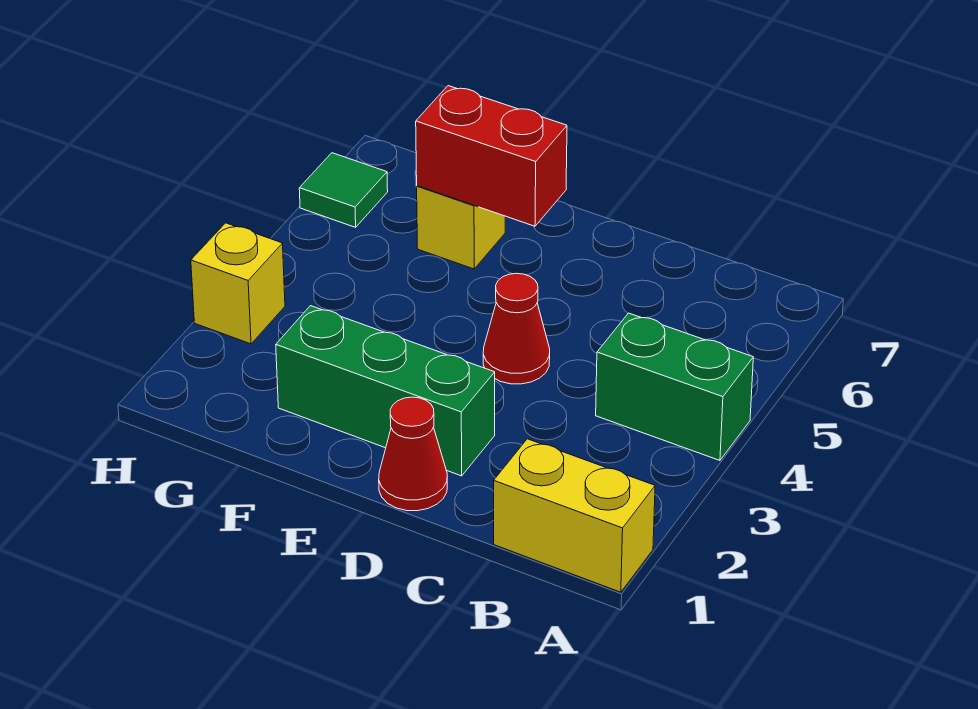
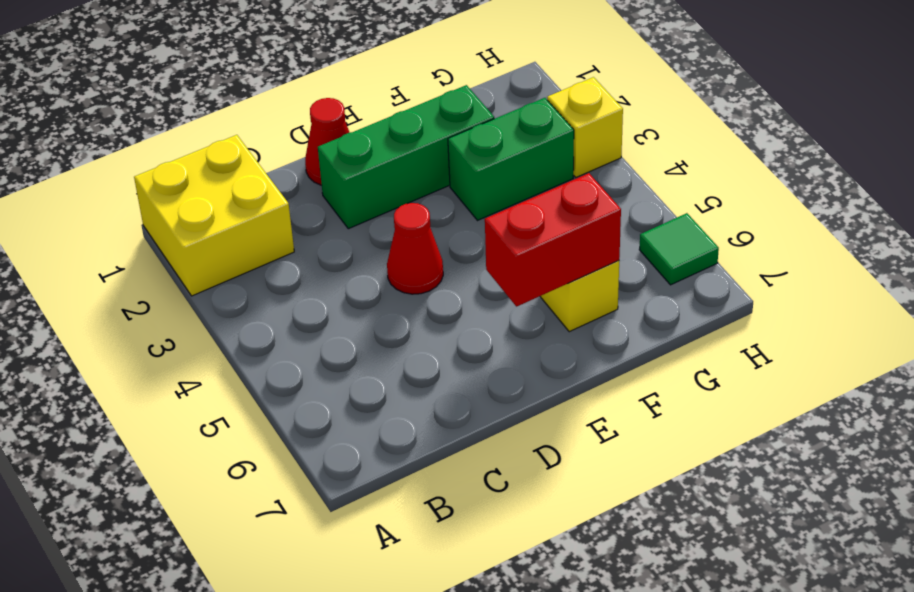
yellow 1x2 brick [494,439,655,592] -> yellow 2x2 brick [134,135,294,296]
green 1x2 brick [596,313,753,460] -> green 1x2 brick moved to [448,98,574,221]

